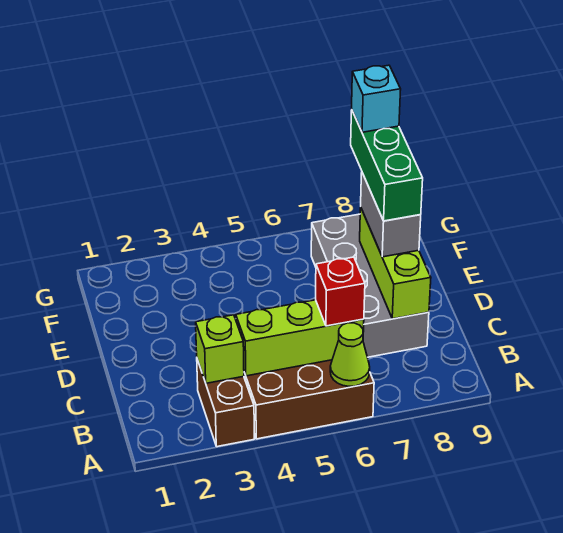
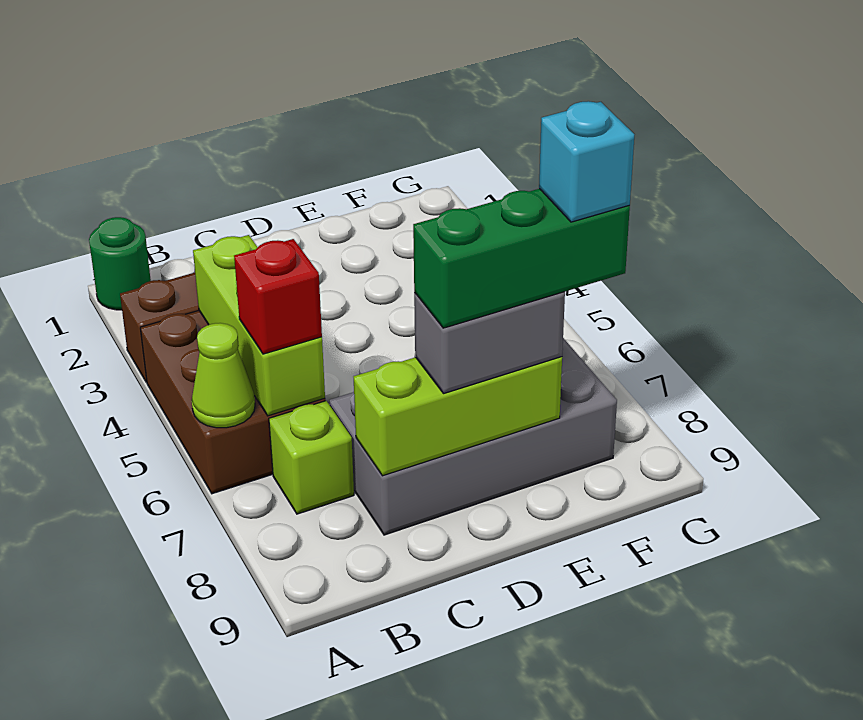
none -> green 1x1 round brick [89,217,151,310]
lime 1x1 brick [196,315,244,383] -> lime 1x1 brick moved to [269,401,354,514]

